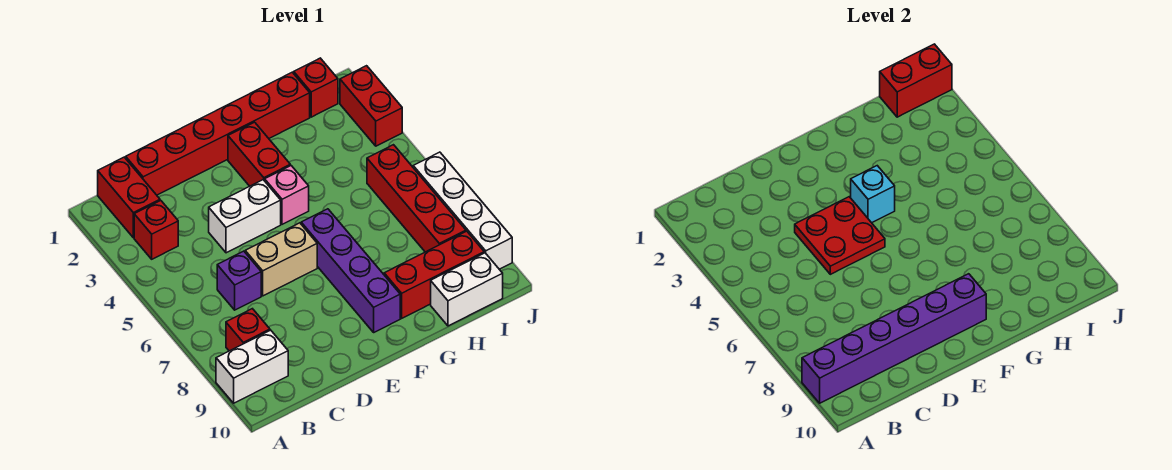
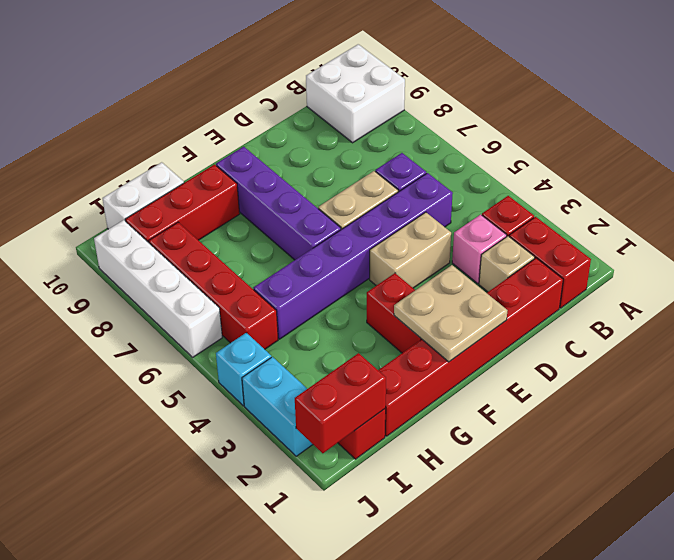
white 1x2 brick [216,330,288,403] -> white 2x2 brick [306,44,405,143]
purple 1x6 brick [802,274,986,403] -> purple 1x6 brick moved to [254,173,453,339]
red 1x1 brick [226,309,270,351] -> none
none -> tan 1x1 brick [479,236,535,292]
white 1x2 brick [209,180,281,253] -> tan 1x2 brick [370,212,451,288]
red 2x2 plate [795,197,885,274] -> none
none -> tan 2x2 plate [394,265,508,362]
pink 1x1 brick [265,166,309,224] -> pink 1x1 brick moved to [452,214,507,283]
cyan 1x1 brick [851,166,895,223] -> cyan 1x1 brick moved to [216,333,271,406]
red 1x2 brick [340,66,402,146] -> cyan 1x2 brick [242,357,313,456]

